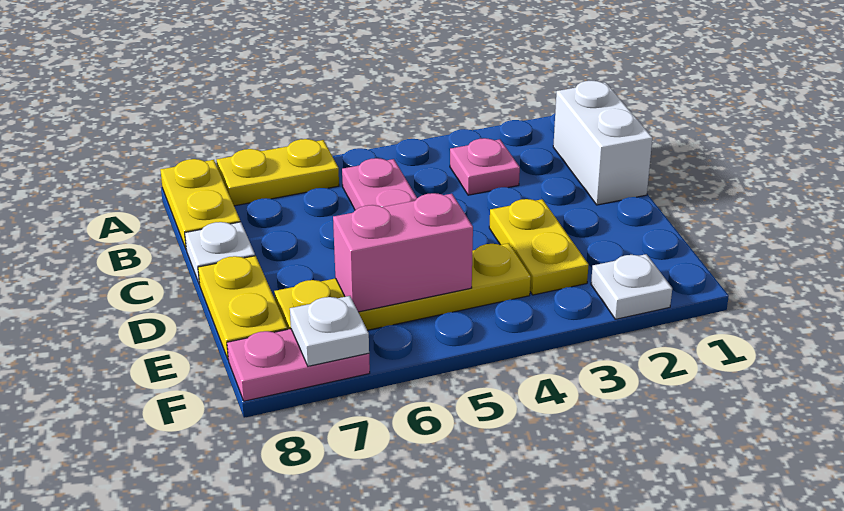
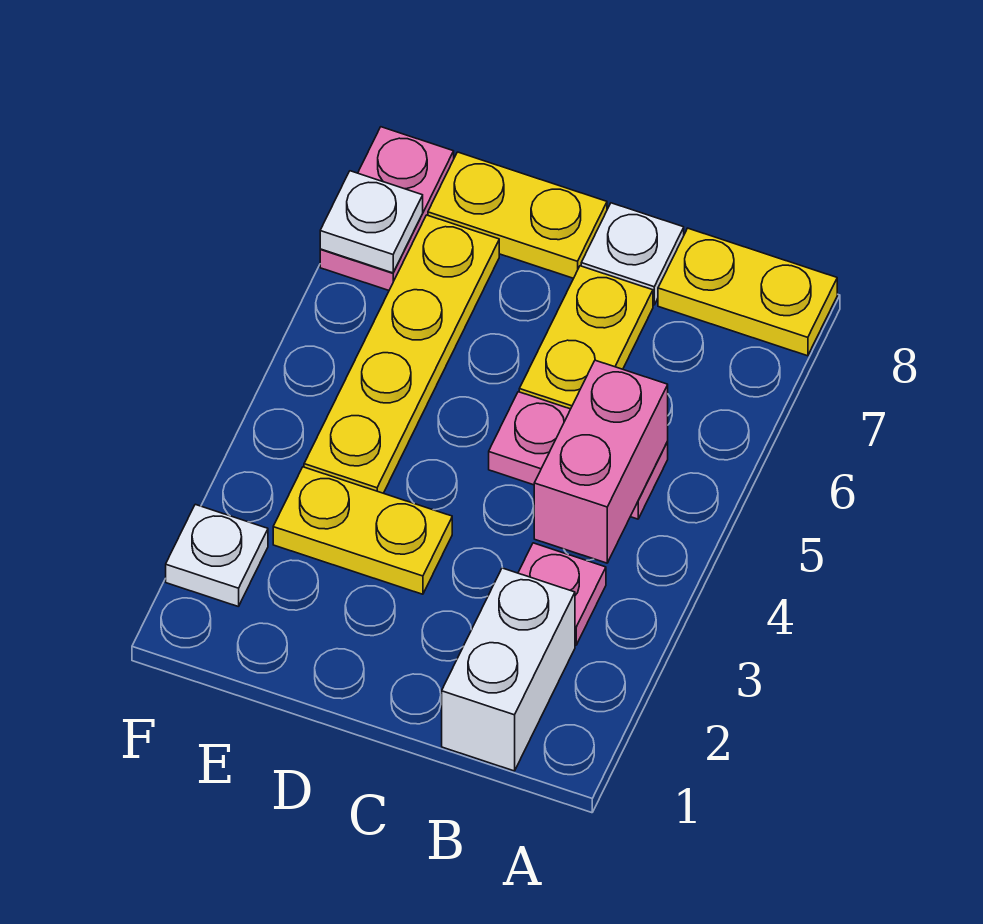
yellow 1x2 plate [217,139,339,206] -> yellow 1x2 plate moved to [519,266,653,409]
white 1x2 brick [553,81,652,205] -> white 1x2 brick turned to [442,568,575,771]
pink 1x2 brick [333,193,473,312] -> pink 1x2 brick moved to [534,360,668,563]

